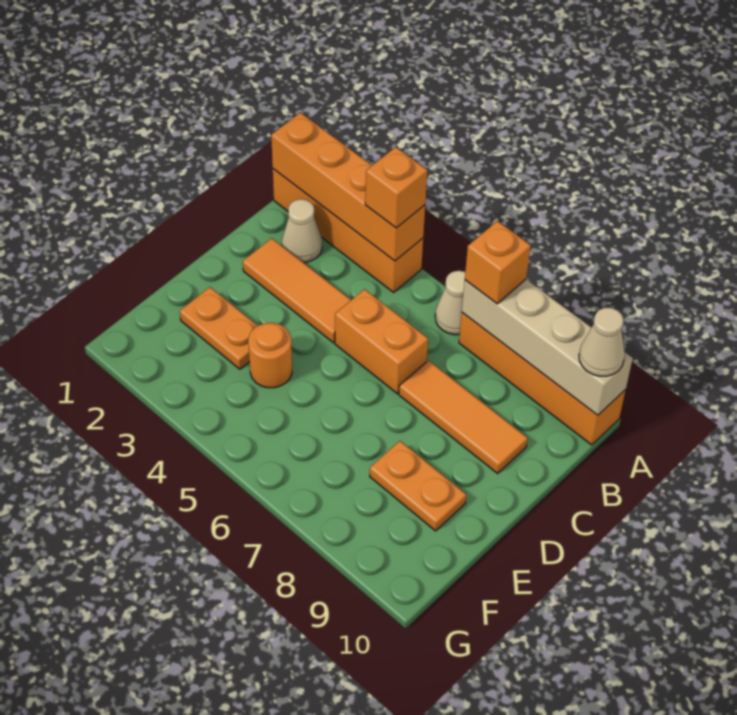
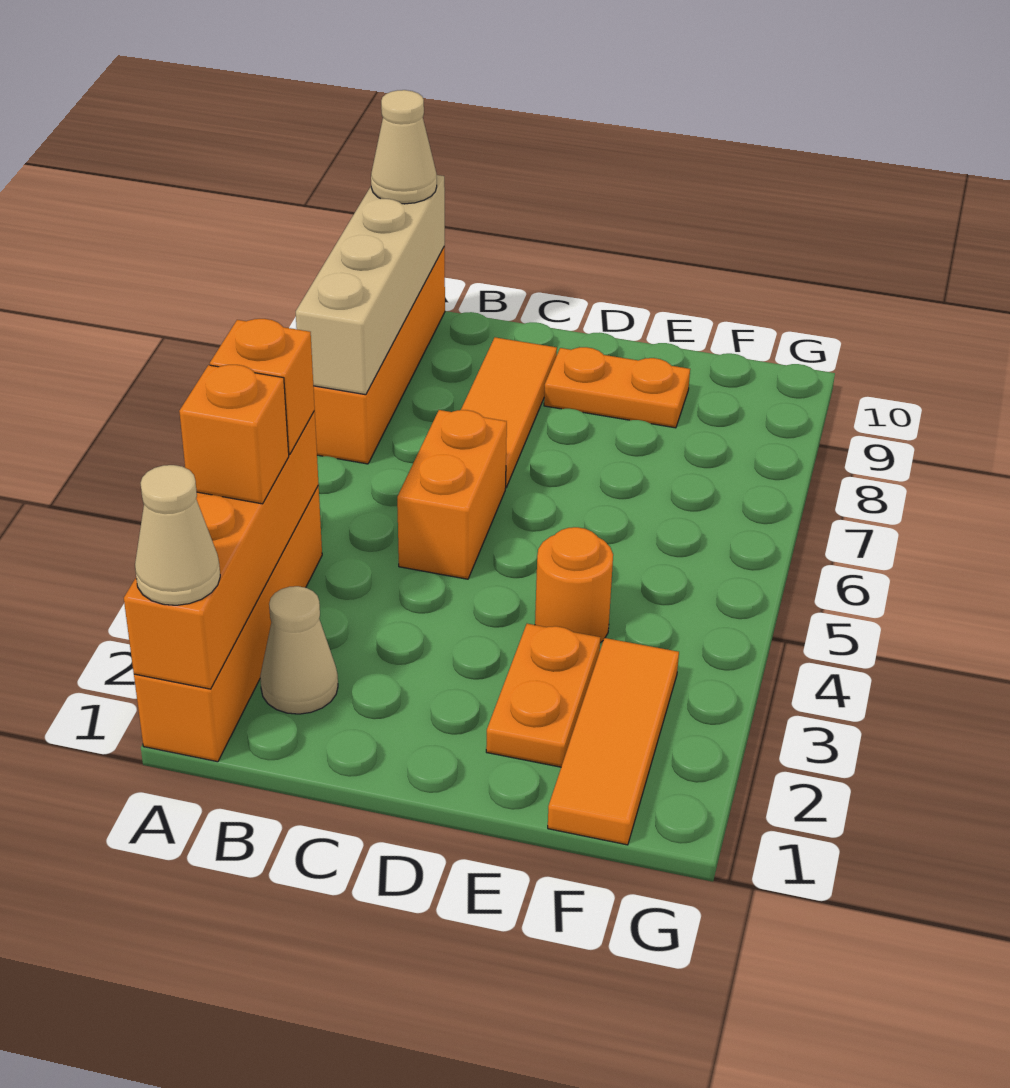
tan 1x1 cone [435,271,465,335] -> tan 1x1 cone moved to [135,465,220,605]
orange 1x1 brick [465,221,531,304] -> orange 1x1 brick moved to [179,365,289,504]
orange 1x3 tile [243,238,351,343] -> orange 1x3 tile moved to [548,638,679,845]
orange 1x2 plate [370,441,466,531] -> orange 1x2 plate turned to [544,347,690,428]

